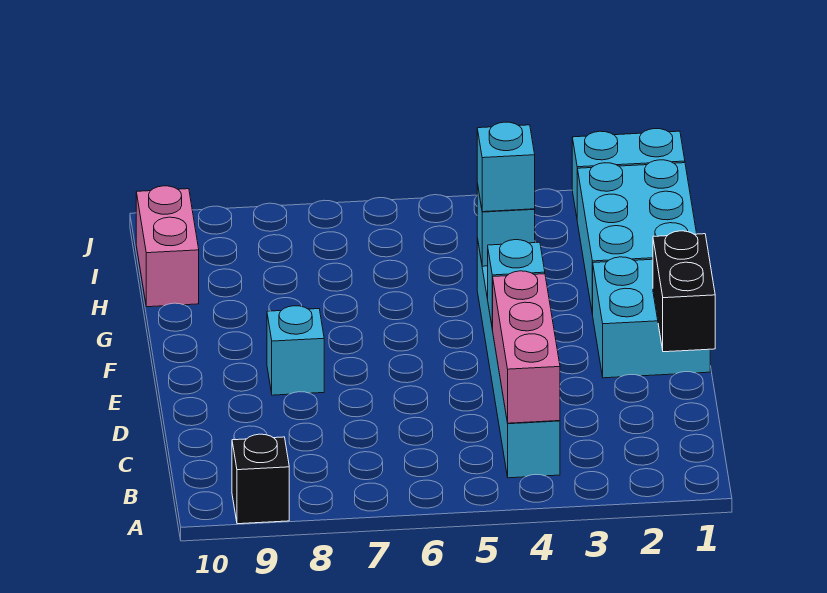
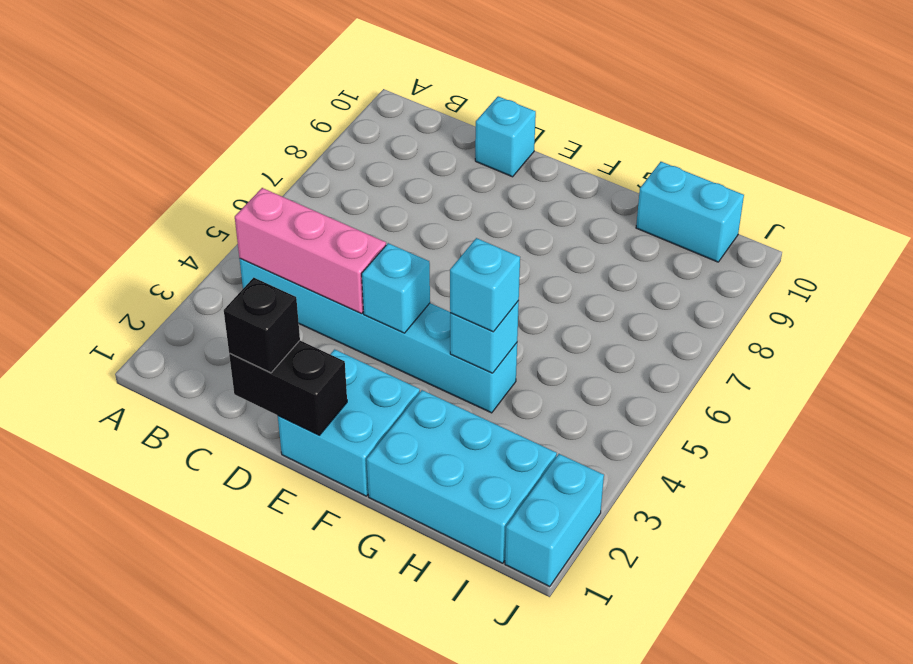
black 1x1 brick [232,434,289,524] -> black 1x1 brick moved to [224,278,300,373]
cyan 1x1 brick [267,306,324,395] -> cyan 1x1 brick moved to [475,96,536,177]
pink 1x2 brick [136,186,199,307] -> cyan 1x2 brick [636,162,744,262]

